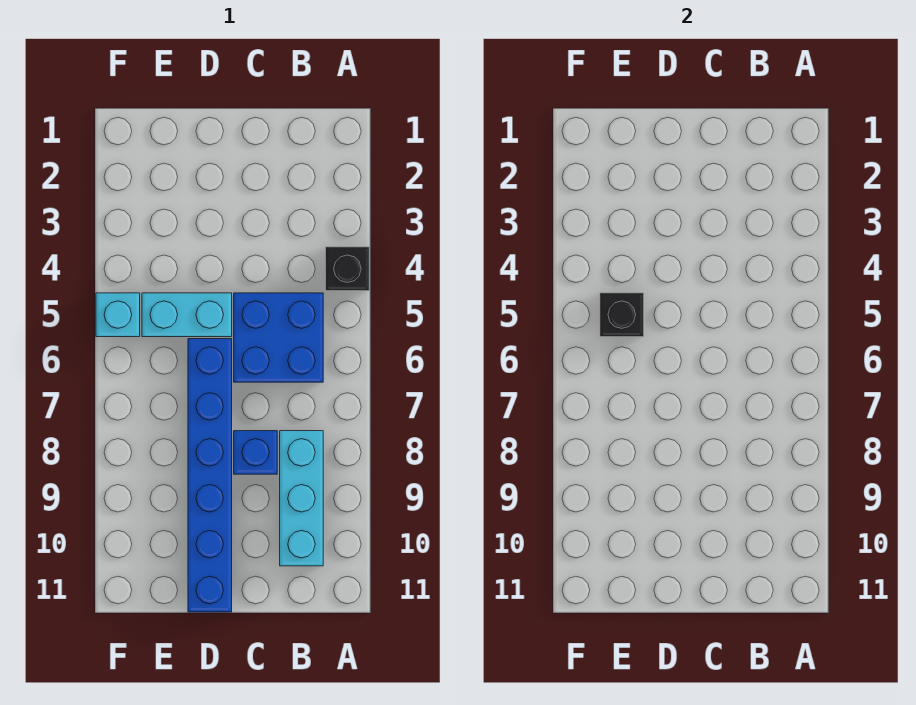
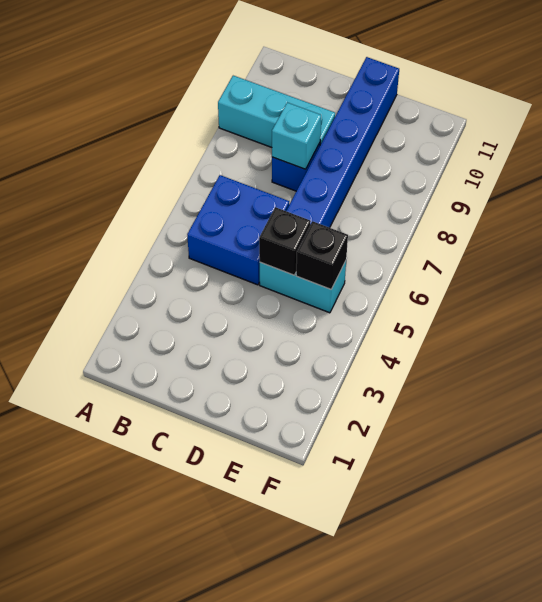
black 1x1 brick [326,247,369,291] -> black 1x1 brick moved to [259,207,311,275]
cyan 1x3 brick [280,431,323,566] -> cyan 1x3 brick turned to [218,76,335,147]
cyan 1x1 brick [96,293,140,337] -> cyan 1x1 brick moved to [272,103,321,169]

